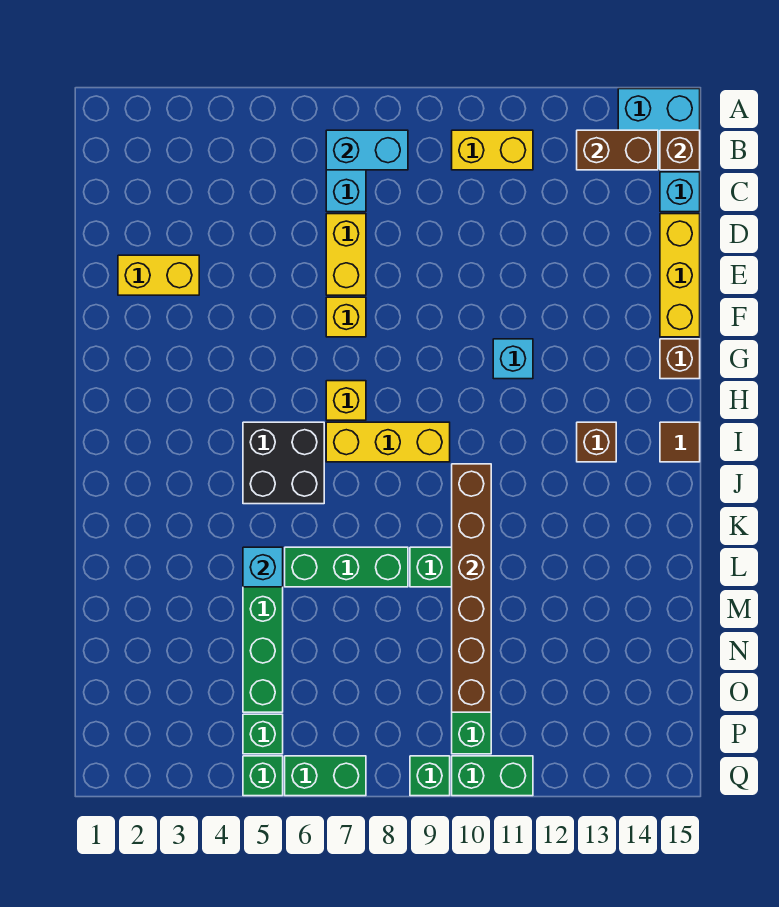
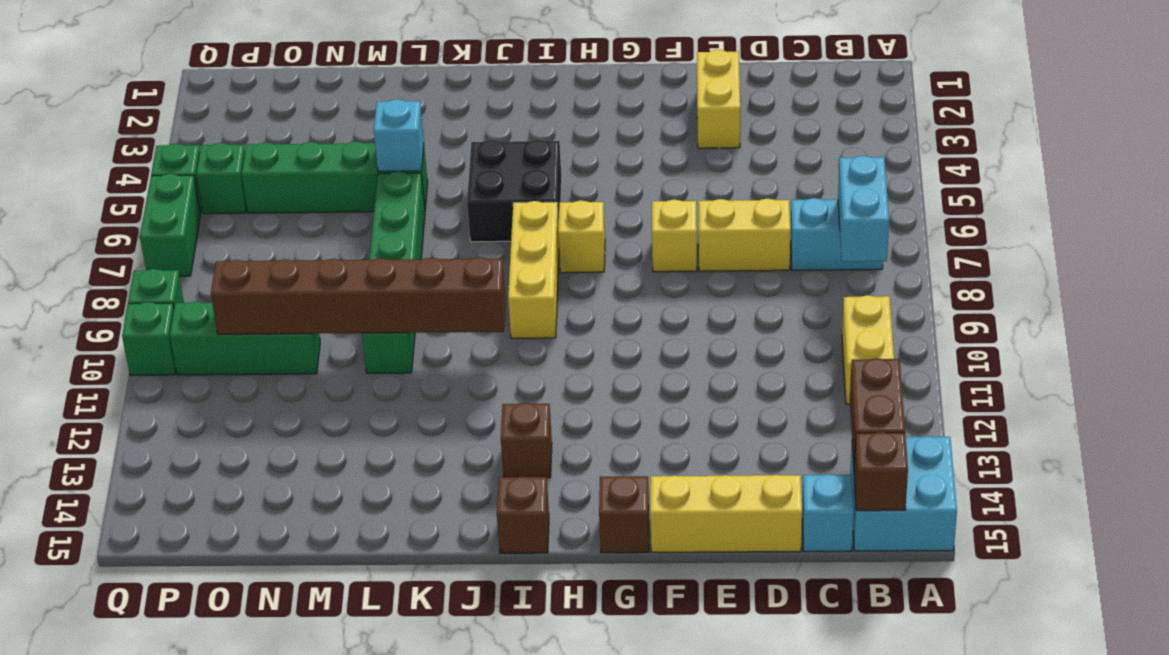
cyan 1x1 brick [493,339,533,379] -> none
brown 1x1 tile [660,422,700,462] -> brown 1x1 brick [497,477,549,553]
green 1x2 brick [452,756,533,796] -> green 1x1 brick [122,302,176,375]

